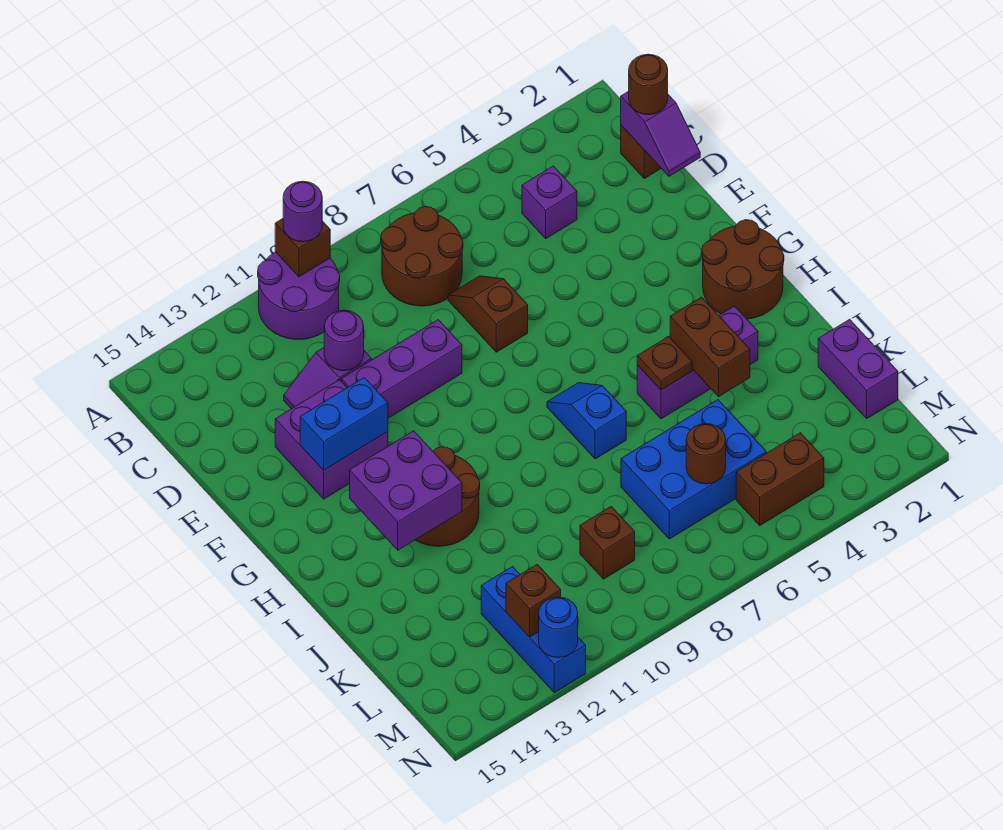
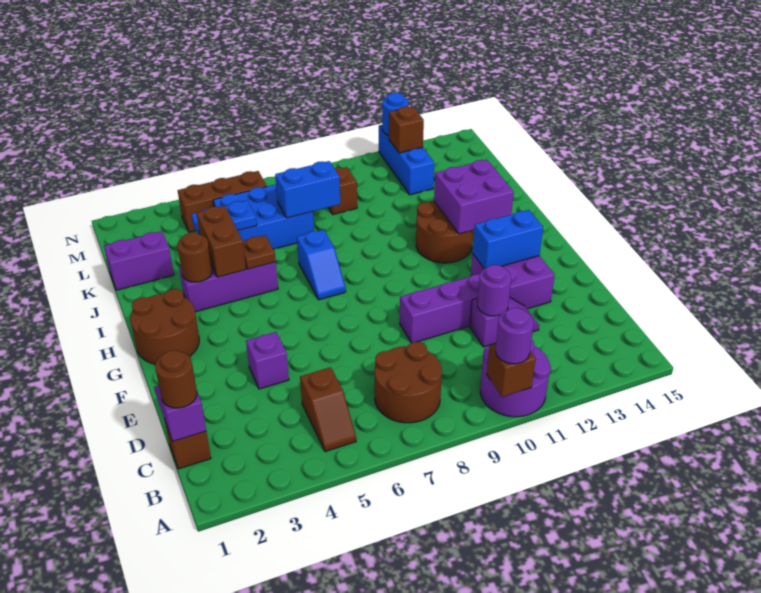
purple 1x1 brick [522,166,577,238] -> purple 1x1 brick moved to [246,332,289,389]
brown 1x2 slope [448,276,528,352] -> brown 1x2 slope moved to [300,367,356,452]
purple 1x2 brick [818,319,898,418] -> purple 1x2 brick turned to [104,231,174,290]
none -> blue 1x2 plate [191,201,257,234]
none -> blue 1x2 brick [275,161,340,218]
brown 1x1 round brick [686,424,726,484] -> brown 1x1 round brick moved to [177,232,212,282]
brown 1x2 brick [736,433,824,525] -> brown 1x3 brick [178,171,267,232]

